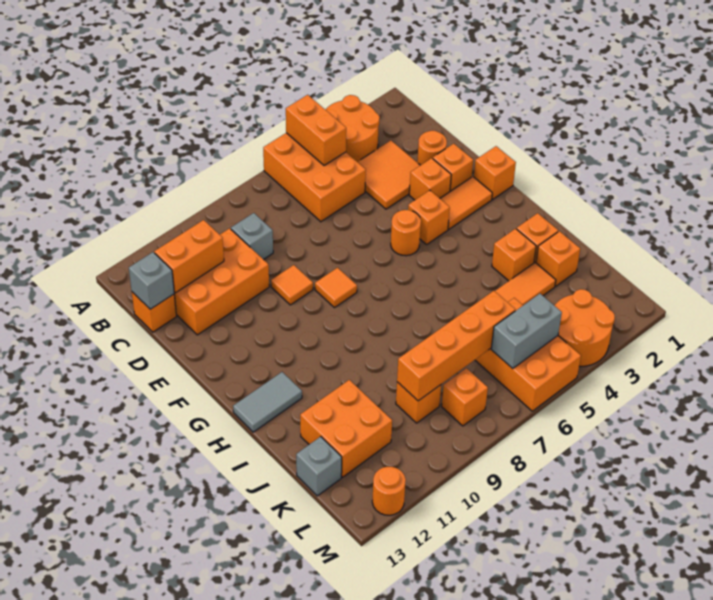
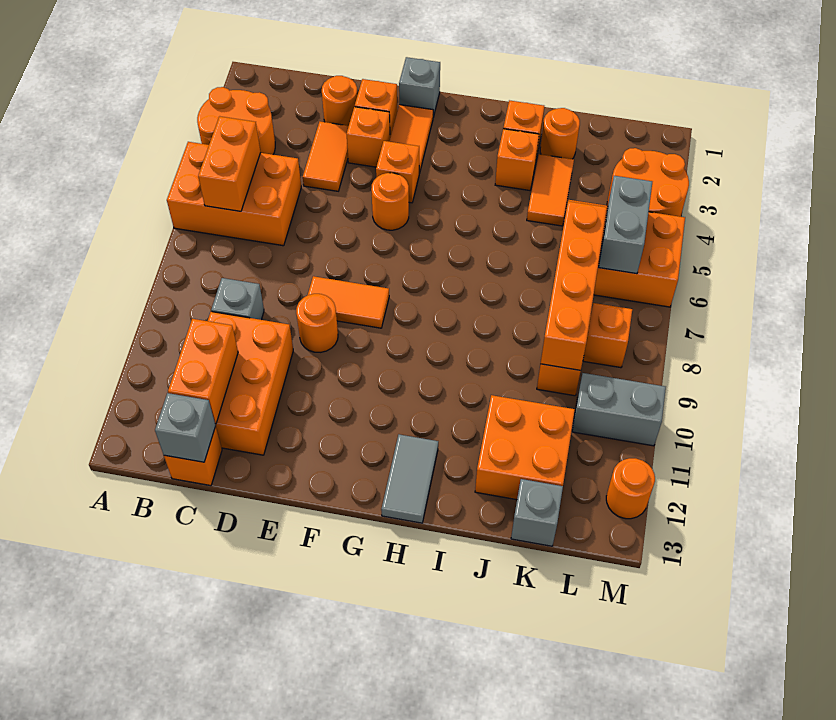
orange 1x2 brick [286,95,346,166] -> orange 1x2 brick turned to [198,116,261,211]
orange 2x2 tile [358,140,420,209] -> orange 1x2 tile [303,122,349,191]
orange 1x1 tile [271,265,313,305] -> orange 1x1 round brick [296,294,338,352]
orange 1x1 brick [474,146,516,199] -> grey 1x1 brick [399,57,440,117]
orange 1x1 tile [315,268,357,308] -> orange 1x2 tile [308,276,389,328]
orange 1x1 brick [536,231,580,286] -> orange 1x1 round brick [540,108,580,159]
none -> grey 1x2 brick [572,373,666,446]

